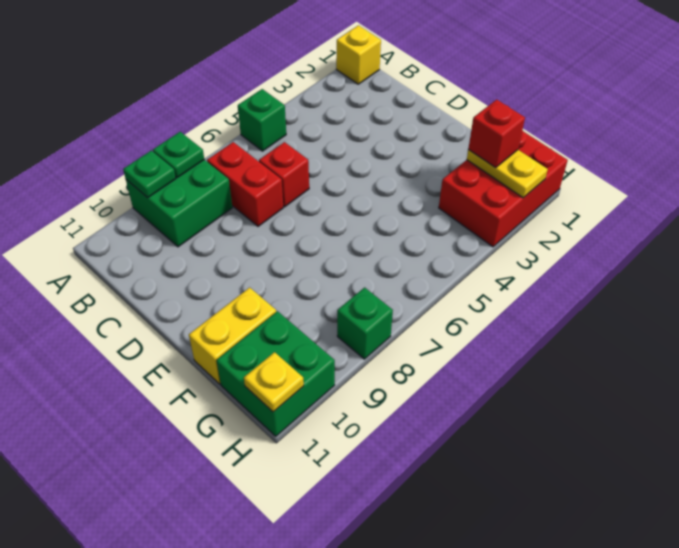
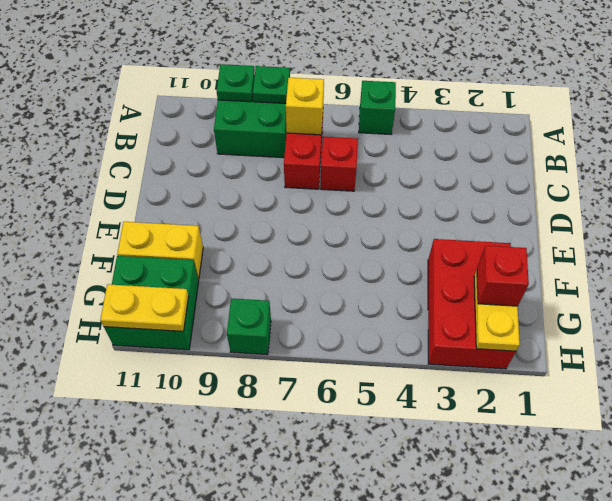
yellow 1x1 brick [336,25,381,84] -> yellow 1x1 brick moved to [286,78,324,135]
red 2x3 brick [439,130,568,247] -> red 2x3 brick turned to [428,239,516,369]
yellow 1x1 plate [244,352,304,412] -> yellow 1x2 plate [100,284,189,331]

